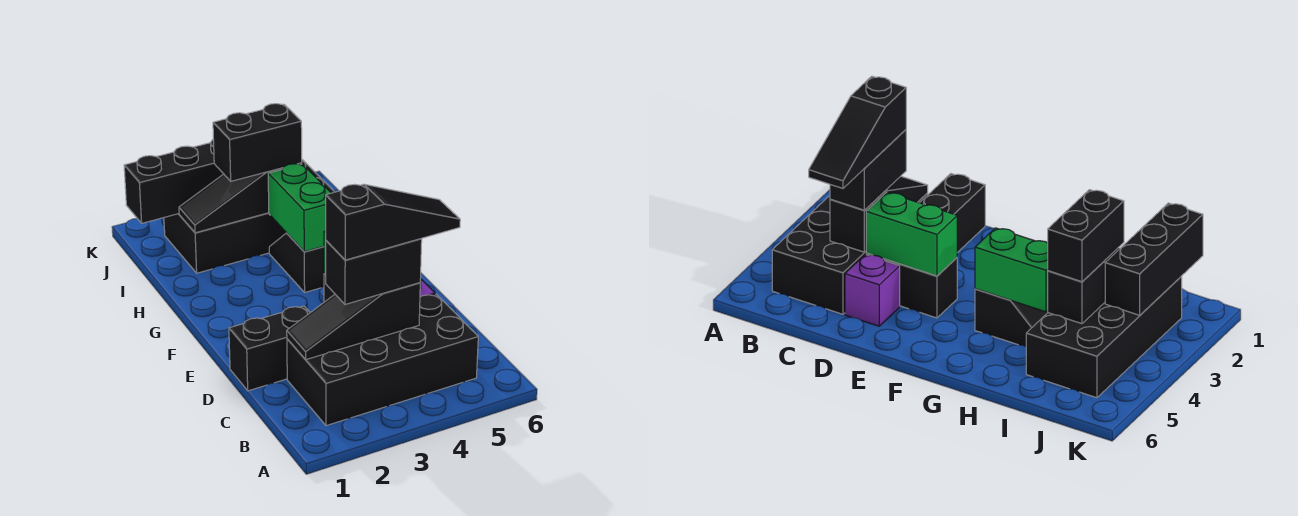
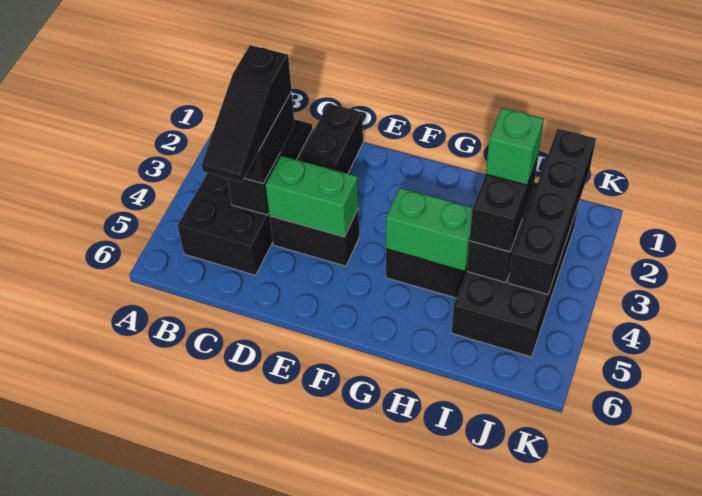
purple 1x1 brick [845,254,900,326] -> none
none -> green 1x1 brick [486,108,544,185]
black 1x3 brick [124,139,223,223] -> black 1x4 brick [508,129,596,294]

